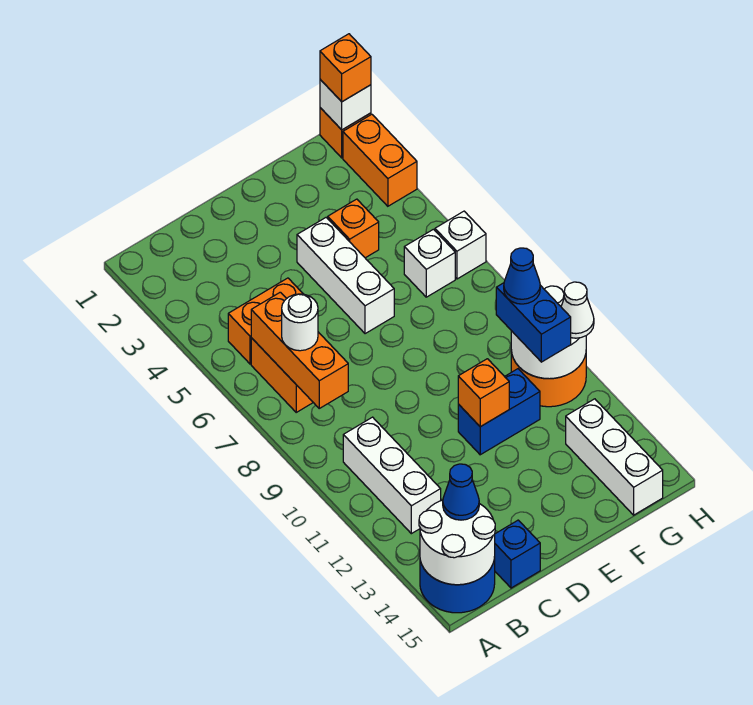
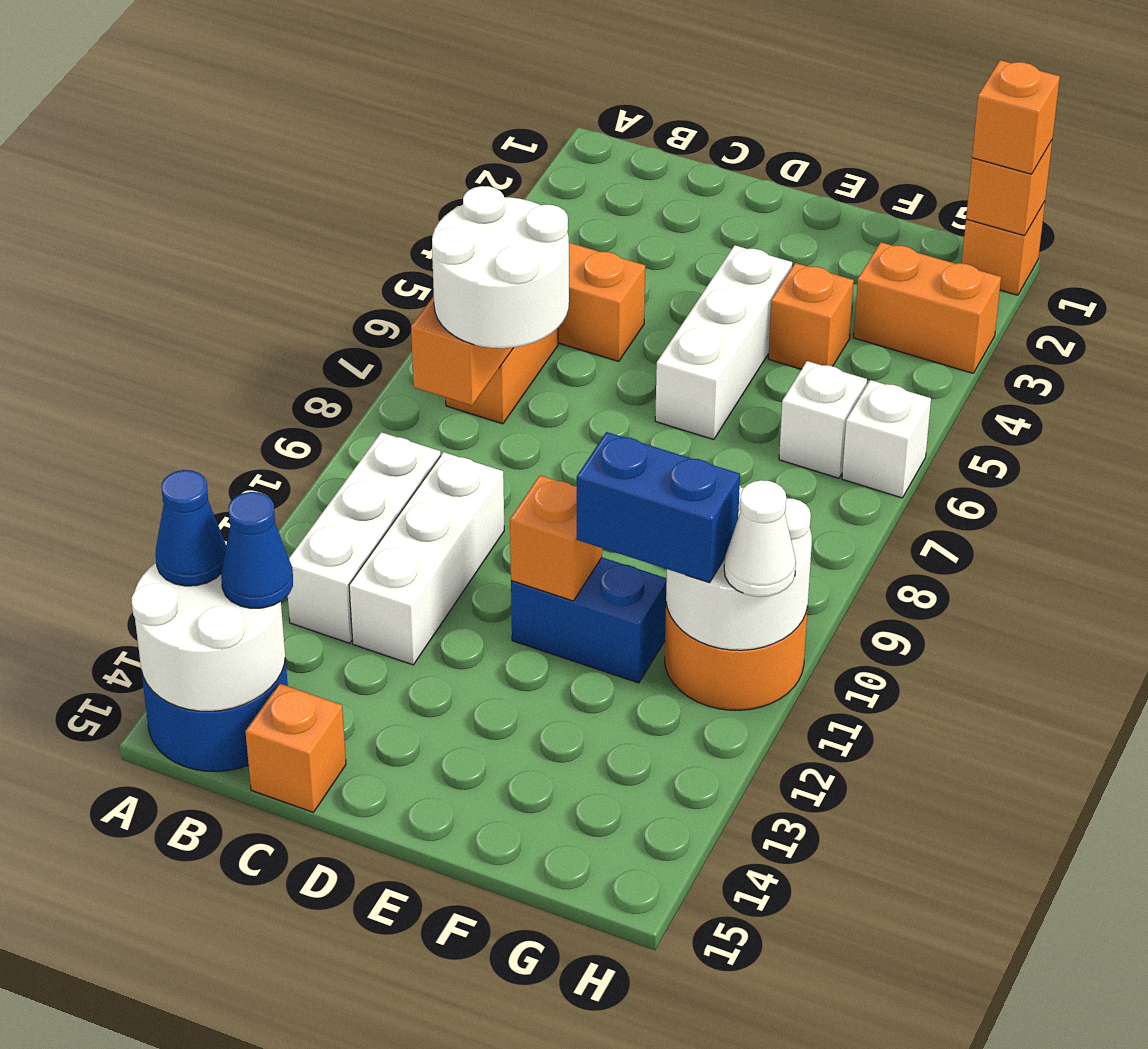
white 1x1 round brick [282,294,318,351] -> white 2x2 round brick [432,186,569,348]
blue 1x1 brick [495,520,540,588] -> orange 1x1 brick [245,683,346,812]
blue 1x2 brick [496,283,571,362] -> blue 1x2 brick turned to [577,432,740,583]
blue 1x1 cone [504,248,540,304] -> blue 1x1 cone moved to [156,470,226,586]
white 1x3 brick [566,399,663,515] -> white 1x3 brick moved to [349,452,504,665]
white 1x1 brick [320,80,371,130] -> orange 1x1 brick [966,141,1052,236]
orange 1x2 brick [343,114,417,206] -> orange 1x2 brick turned to [854,242,1001,373]

